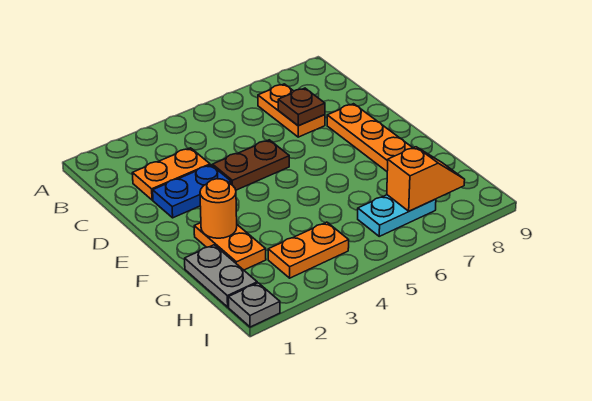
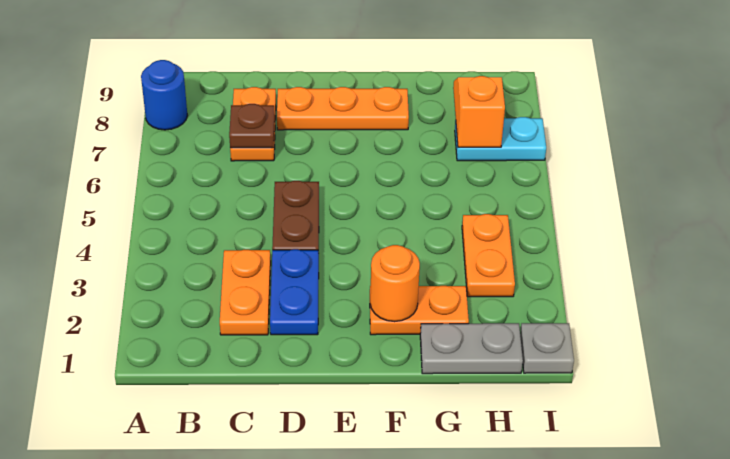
none -> blue 1x1 round brick [141,60,187,130]
orange 1x2 plate [258,84,325,137] -> orange 1x2 plate turned to [230,87,276,161]
cyan 1x2 plate [358,195,436,236] -> cyan 1x2 plate turned to [455,117,546,161]

